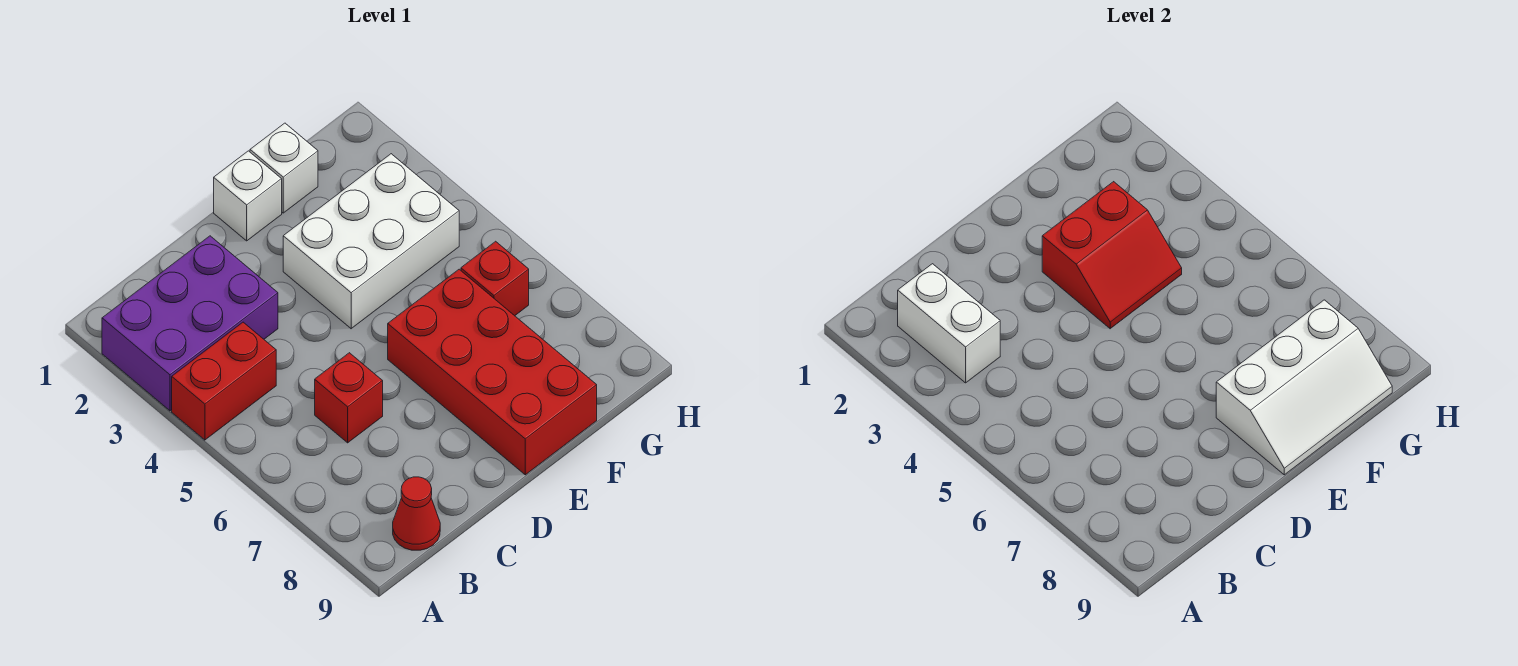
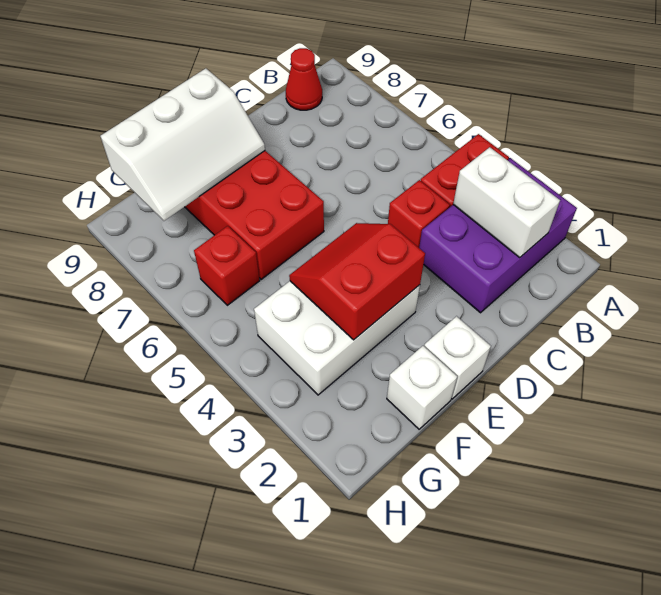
red 1x1 brick [315,353,383,443] -> red 1x1 brick moved to [388,180,450,248]
white 2x3 slope [1216,300,1392,475] -> white 2x3 slope turned to [100,68,265,221]

